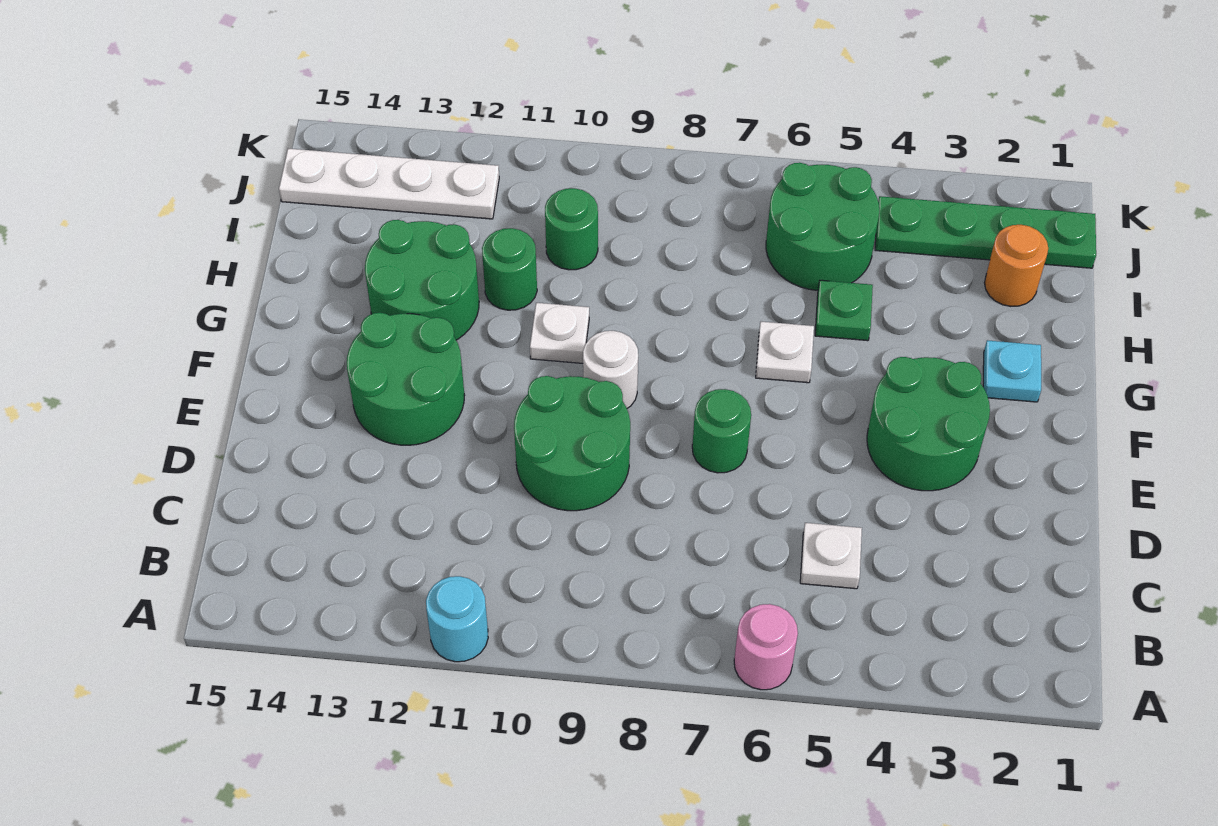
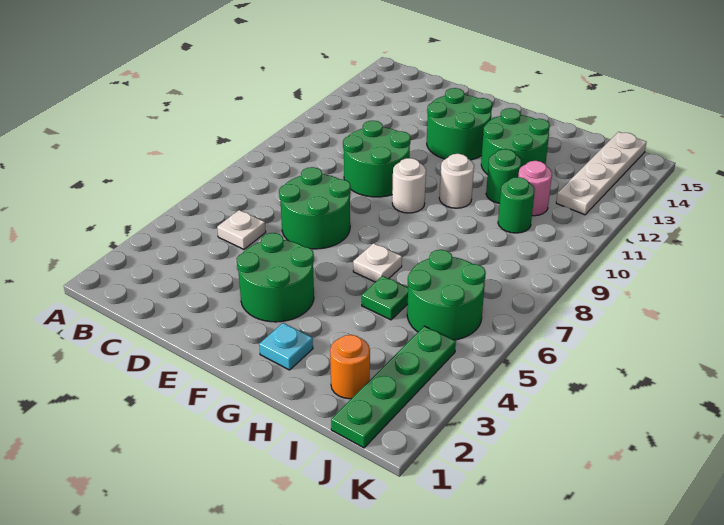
pink 1x1 round brick [734,604,798,690] -> pink 1x1 round brick moved to [518,161,552,216]
cyan 1x1 round brick [426,576,488,662] -> none
green 1x1 round brick [692,389,751,473] -> green 2x2 round brick [279,167,351,249]
white 1x1 plate [530,303,589,363] -> white 1x1 round brick [439,154,474,208]

